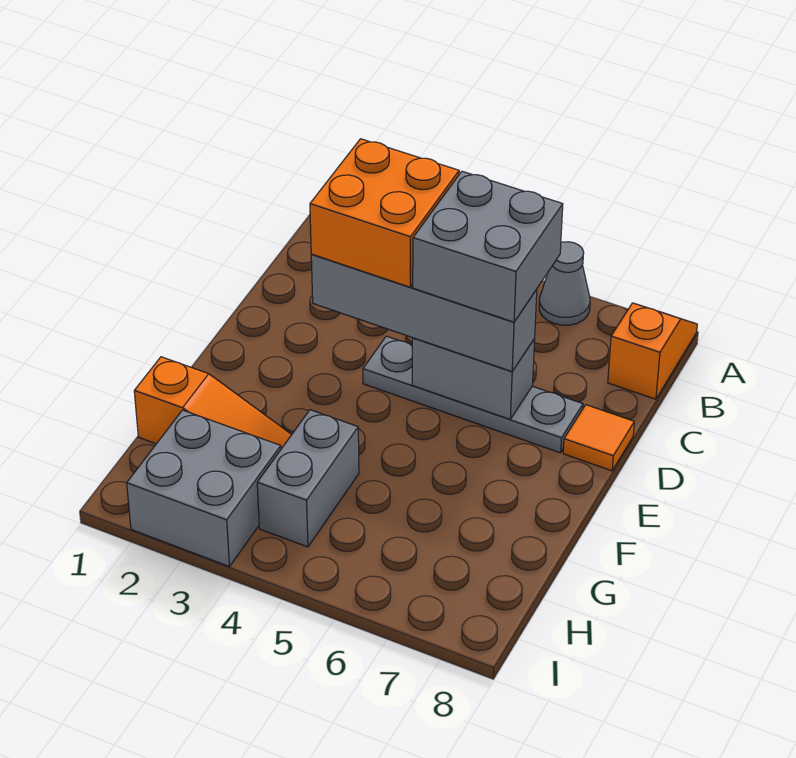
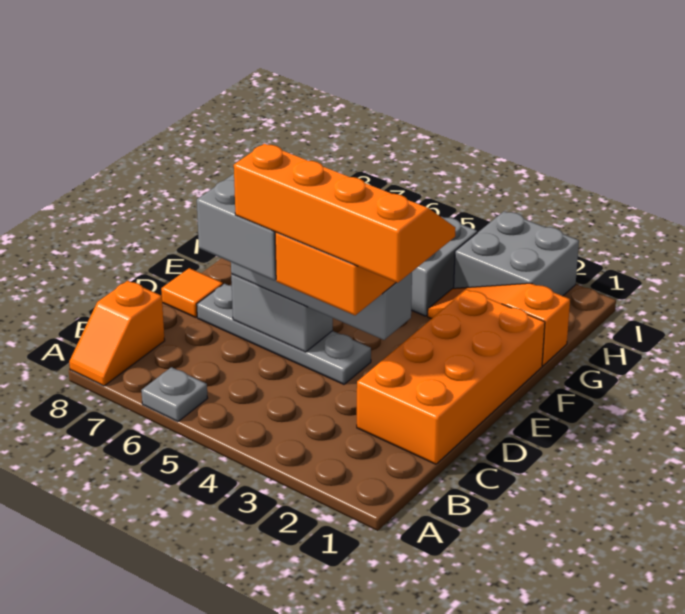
grey 1x1 cone [539,242,590,325] -> grey 1x1 plate [141,367,208,422]
none -> orange 2x4 brick [357,289,545,464]
none -> orange 2x4 slope [234,144,455,283]

